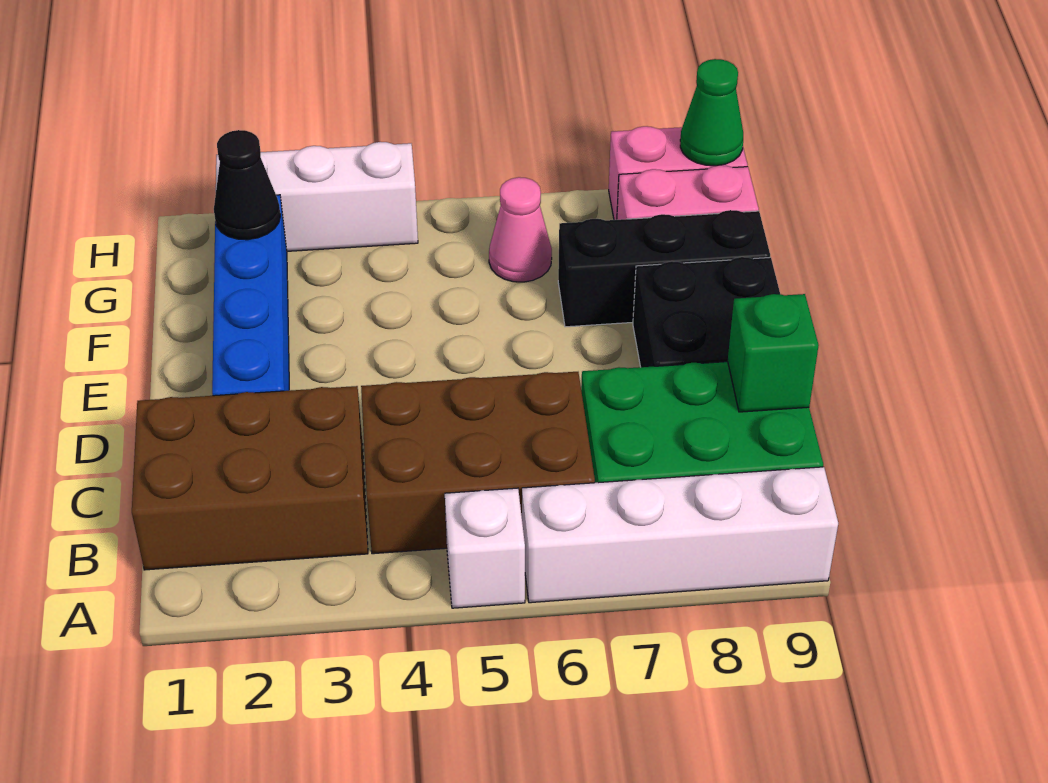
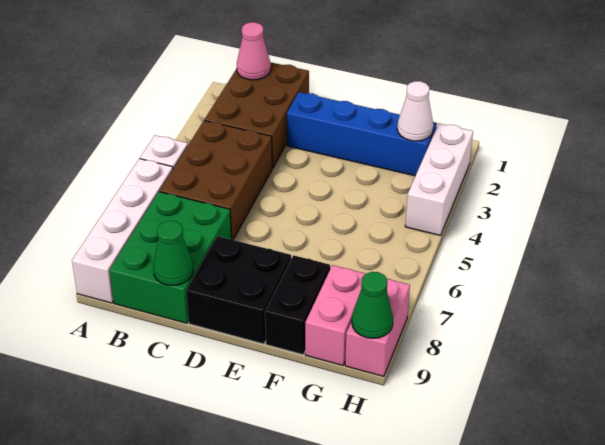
green 1x1 brick [728,294,819,412] -> green 1x1 cone [153,221,193,285]
black 1x3 brick [558,210,770,327] -> black 1x2 brick [265,255,330,355]
black 1x1 cone [214,130,280,240] -> white 1x1 cone [397,81,433,141]
pink 1x1 cone [489,177,552,282] -> pink 1x1 cone moved to [237,22,271,80]

